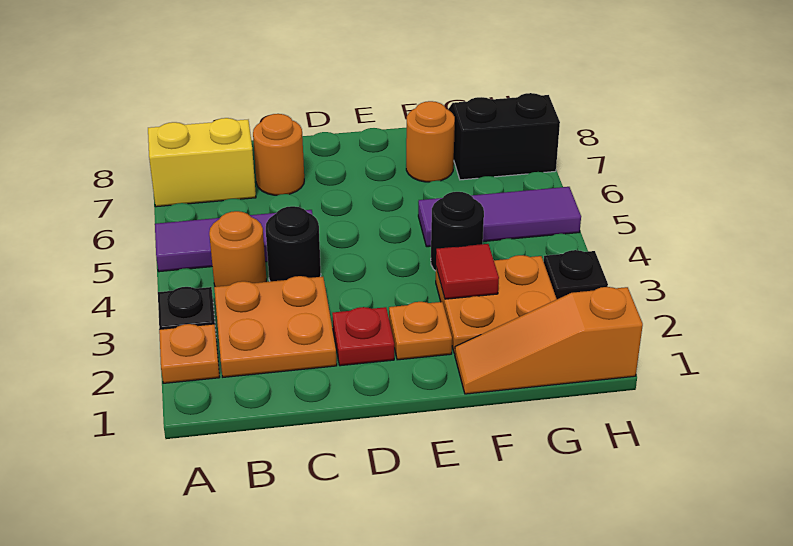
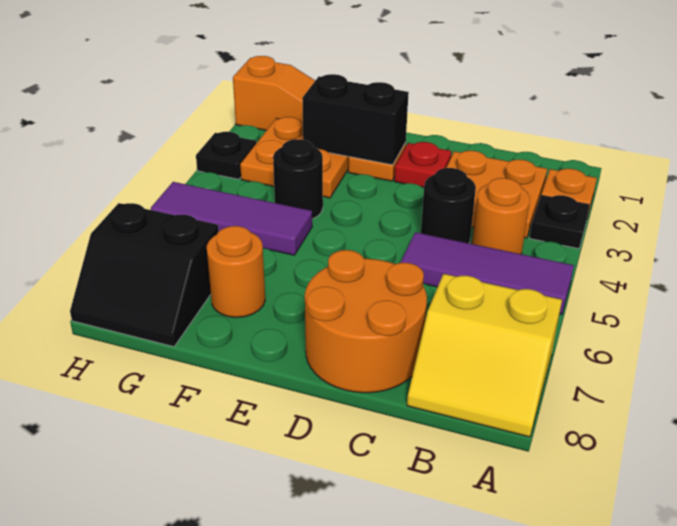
orange 1x1 round brick [253,114,304,195] -> orange 2x2 round brick [305,250,427,393]
none -> black 1x2 brick [302,74,409,165]
red 1x1 tile [436,244,499,299] -> none

